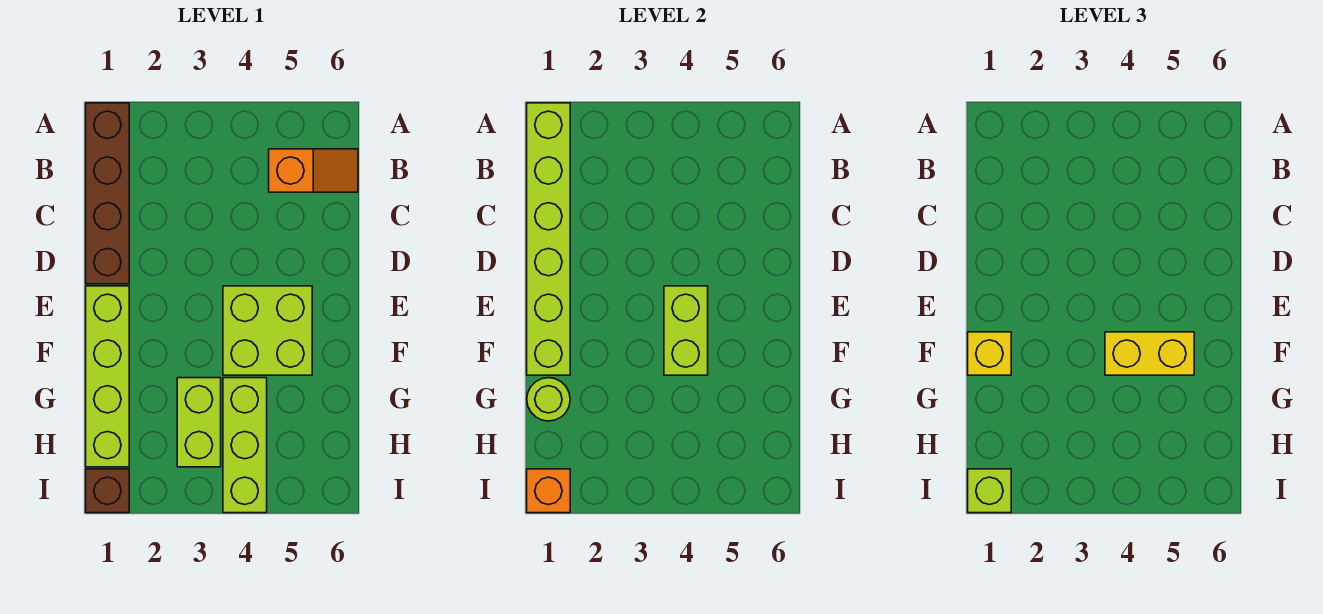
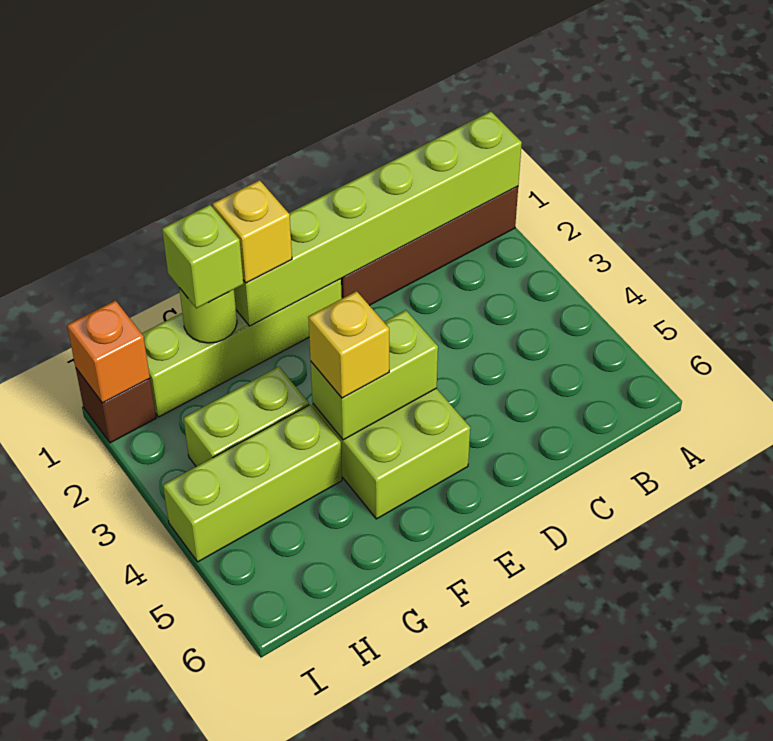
orange 1x2 slope [269,149,358,192] -> none
yellow 1x2 brick [1105,332,1194,375] -> yellow 1x1 brick [308,291,389,398]
lime 1x1 brick [968,469,1011,513] -> lime 1x1 brick moved to [162,205,243,308]

